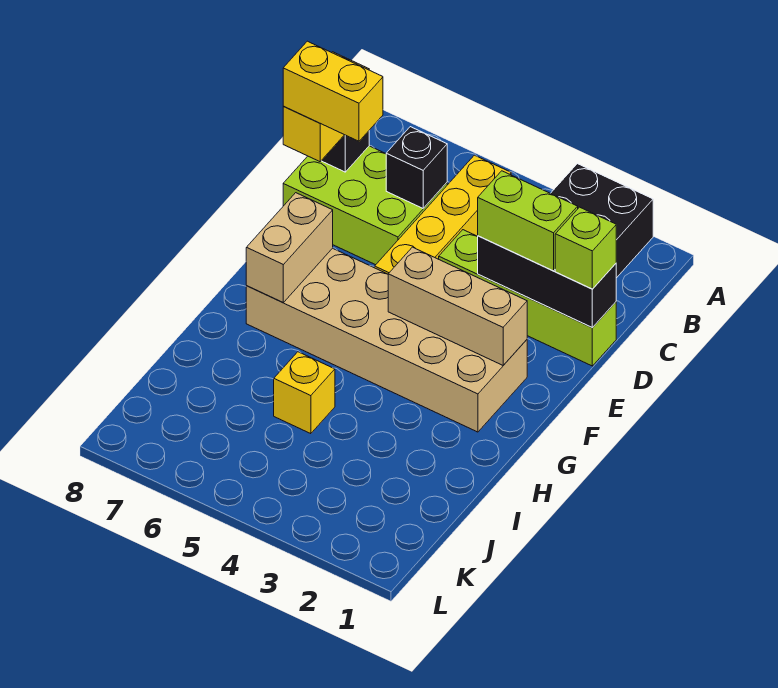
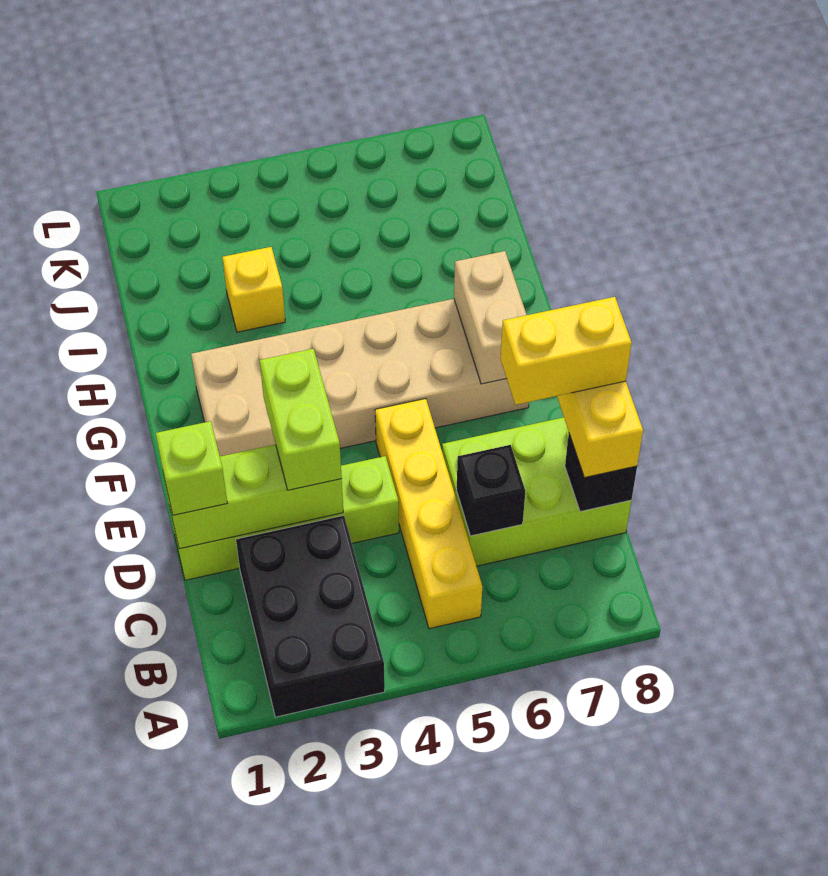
black 1x3 brick [477,236,616,328] -> lime 1x3 brick [164,445,343,549]
lime 1x2 brick [478,171,578,271] -> lime 1x2 brick turned to [260,349,342,490]
tan 1x3 brick [388,247,527,365] -> none
yellow 1x1 brick [274,352,335,434] -> yellow 1x1 brick moved to [222,247,285,332]

